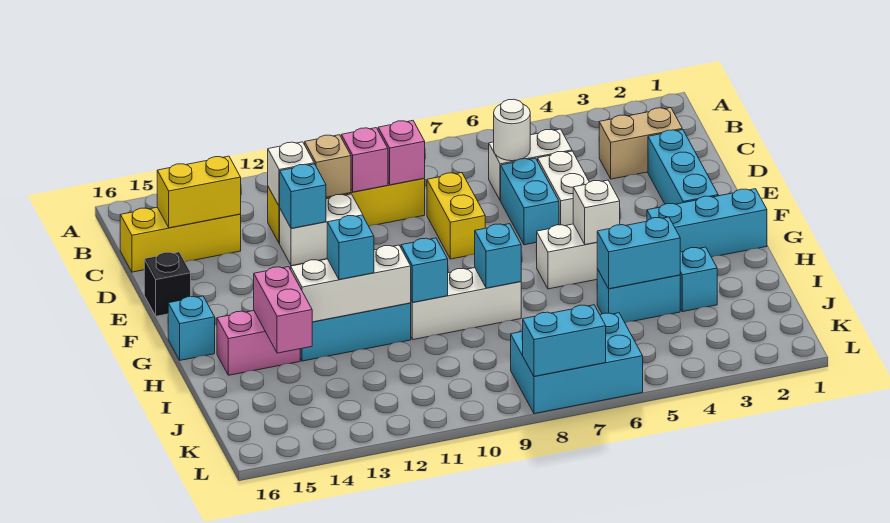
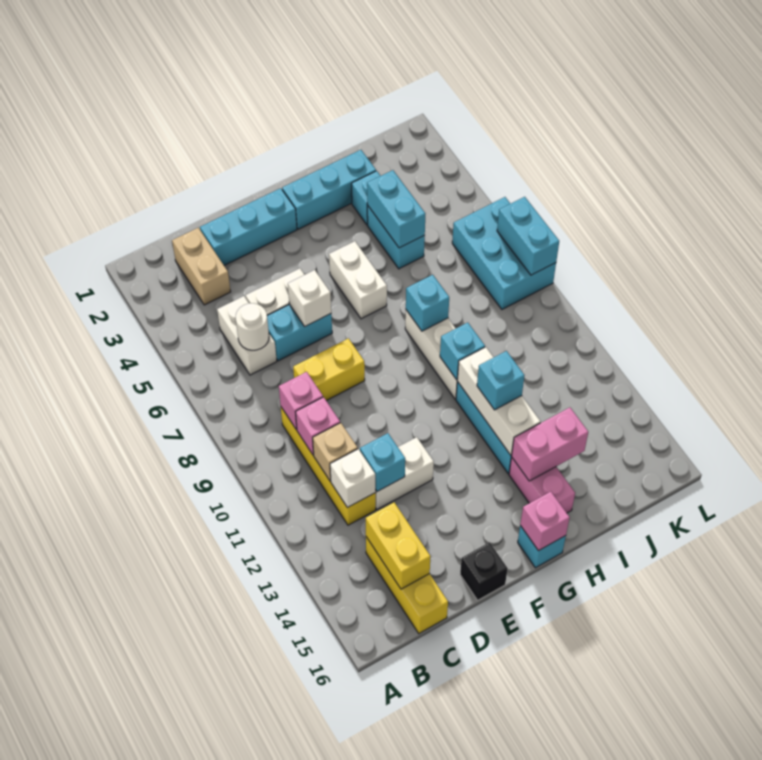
white 1x2 brick [280,194,363,266] -> white 1x2 brick turned to [375,437,434,510]
cyan 1x3 brick [647,189,767,257] -> cyan 1x3 brick turned to [282,150,376,229]
white 1x1 brick [573,180,620,245] -> white 1x1 brick moved to [288,270,331,326]
none -> pink 1x1 brick [520,492,570,551]

